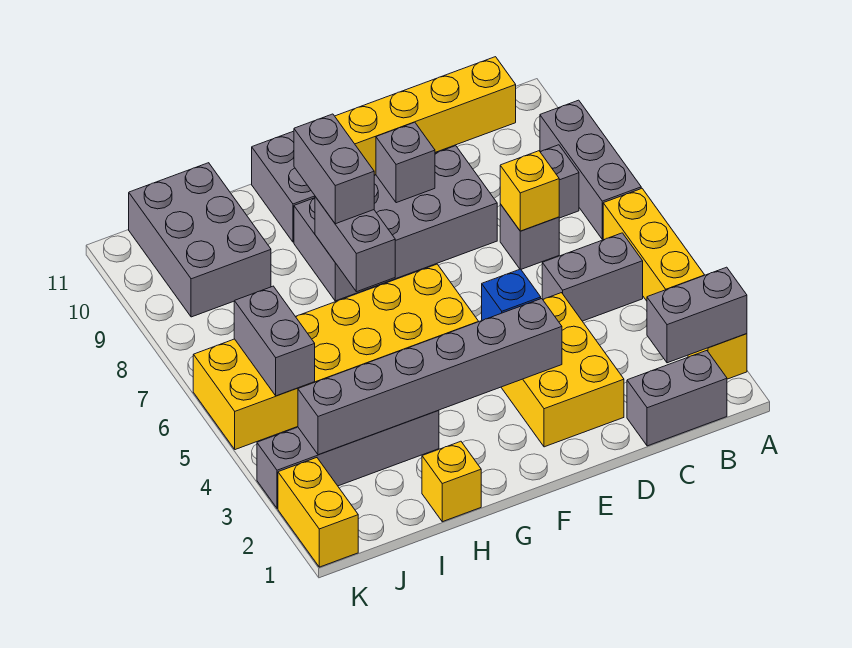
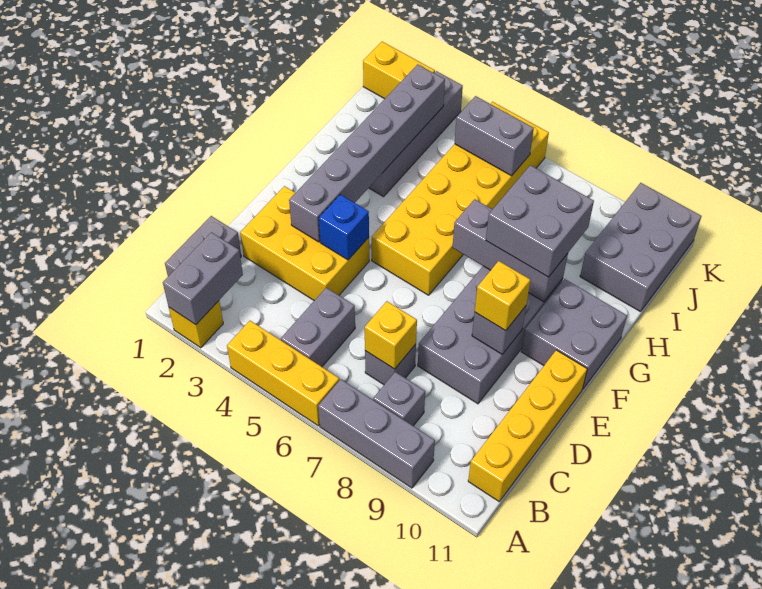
grey 1x2 brick [315,197,395,292] -> grey 1x3 brick [453,199,568,302]
grey 1x2 brick [294,114,374,224] -> grey 2x2 brick [486,165,594,277]
yellow 1x1 brick [422,441,481,522] -> yellow 1x1 brick moved to [475,261,530,331]
grey 2x3 brick [129,163,271,317] -> grey 2x3 brick turned to [580,183,701,312]

